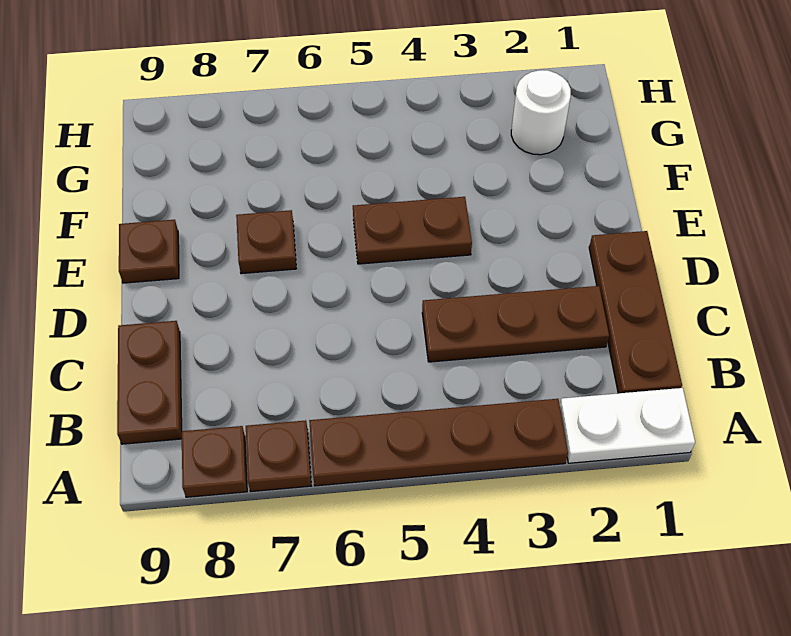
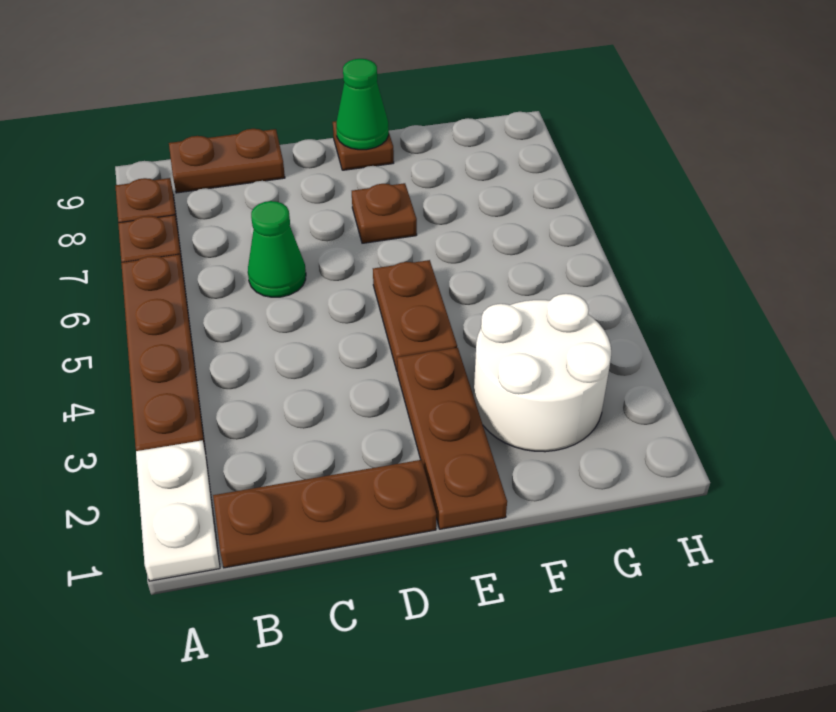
brown 1x3 plate [422,286,609,362] -> brown 1x3 plate moved to [397,348,507,529]
none -> green 1x1 cone [248,201,306,297]
none -> green 1x1 cone [336,59,389,150]
white 1x1 round brick [511,70,571,155] -> white 2x2 round brick [474,294,611,452]

